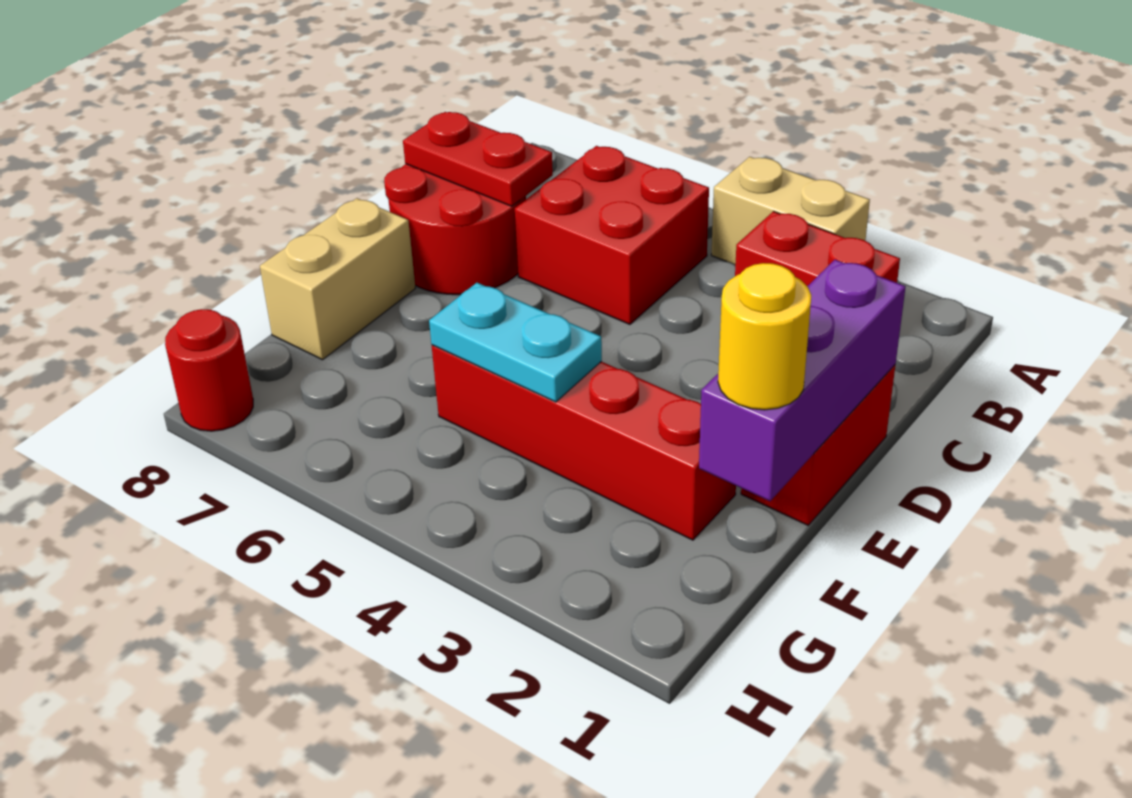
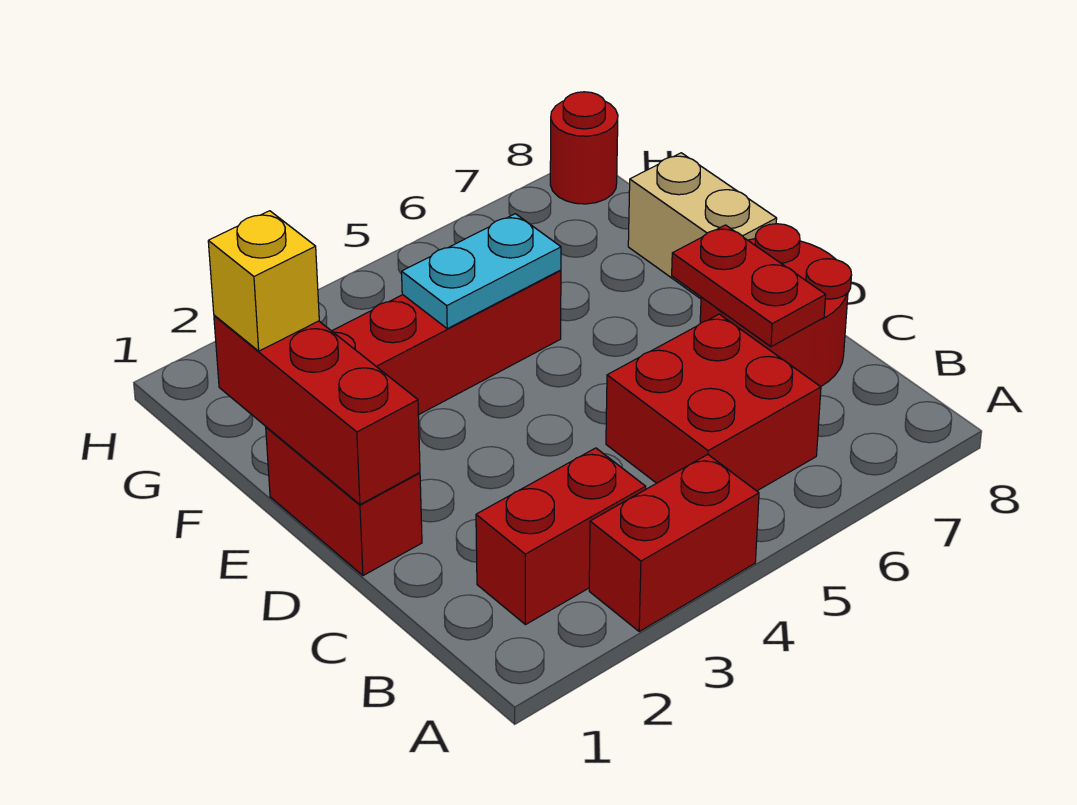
tan 1x2 brick [711,157,870,265] -> red 1x2 brick [589,455,759,631]
red 1x2 plate [403,112,553,206] -> red 1x2 plate turned to [672,225,826,347]
purple 1x3 brick [699,260,906,501] -> red 1x3 brick [214,315,420,505]
yellow 1x1 round brick [718,263,811,410] -> yellow 1x1 brick [208,211,319,351]

